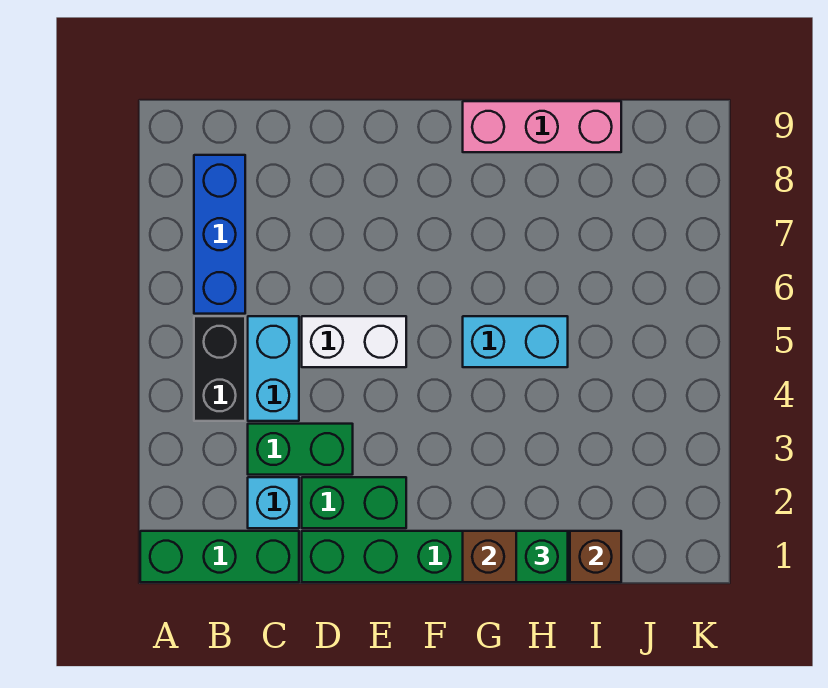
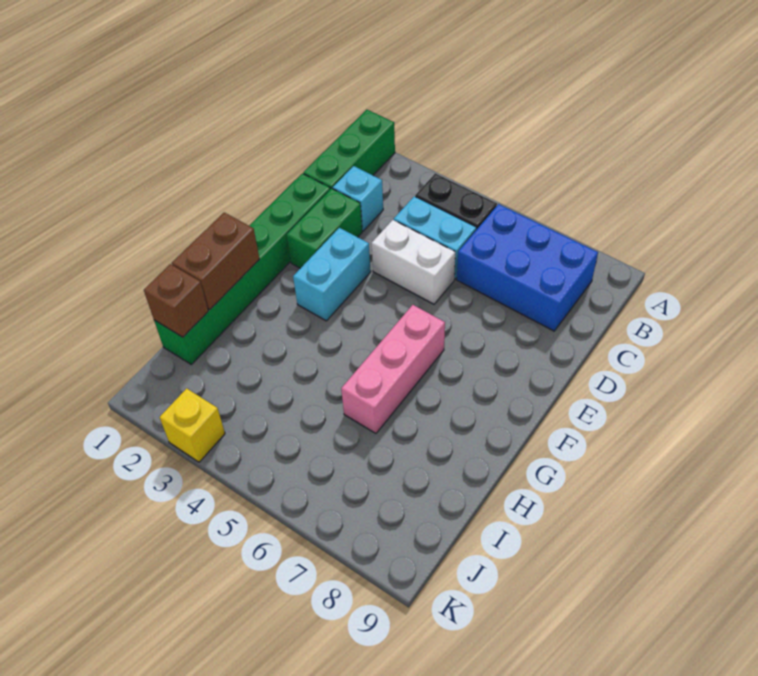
blue 1x3 brick [194,155,245,314] -> blue 2x3 brick [457,204,598,331]
green 1x2 brick [248,424,353,475] -> none
white 1x2 brick [302,316,406,367] -> white 1x2 brick turned to [372,220,455,304]
cyan 1x2 brick [463,316,568,367] -> cyan 1x2 brick moved to [293,228,371,321]
pink 1x3 brick [463,101,621,152] -> pink 1x3 brick moved to [341,305,445,433]
green 1x1 brick [516,531,568,582] -> none
none -> yellow 1x1 brick [160,388,225,462]

